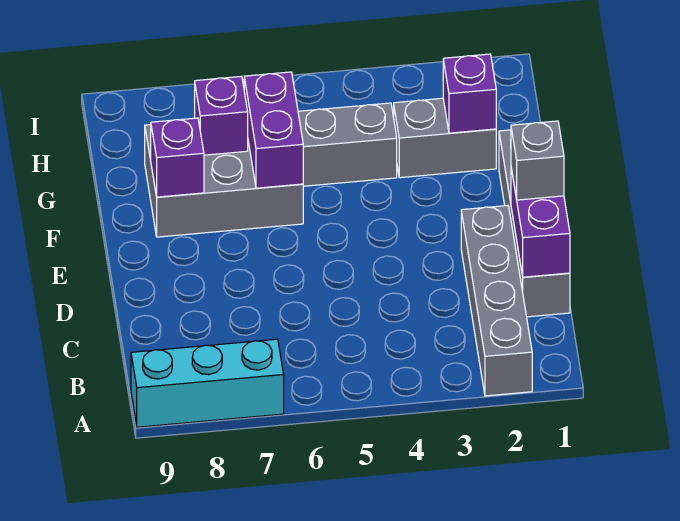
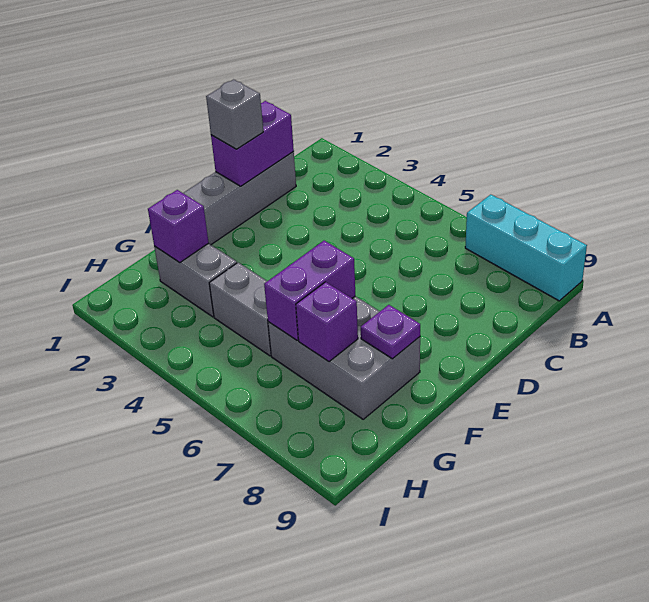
grey 1x4 brick [461,206,532,396] -> none
purple 1x1 brick [151,118,204,197] -> purple 1x1 plate [361,305,420,359]

